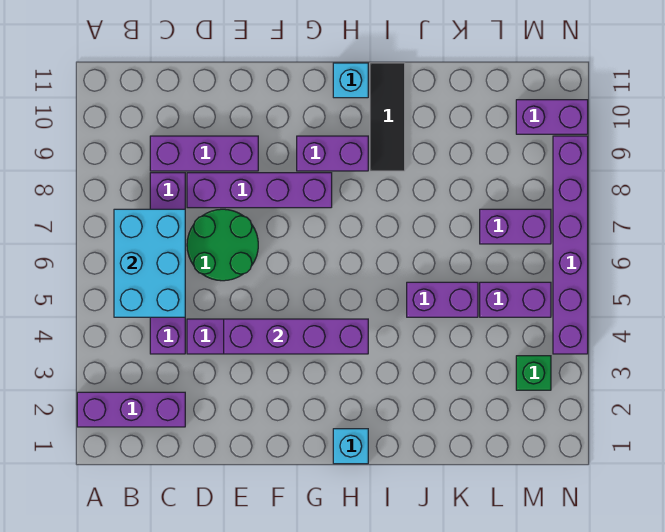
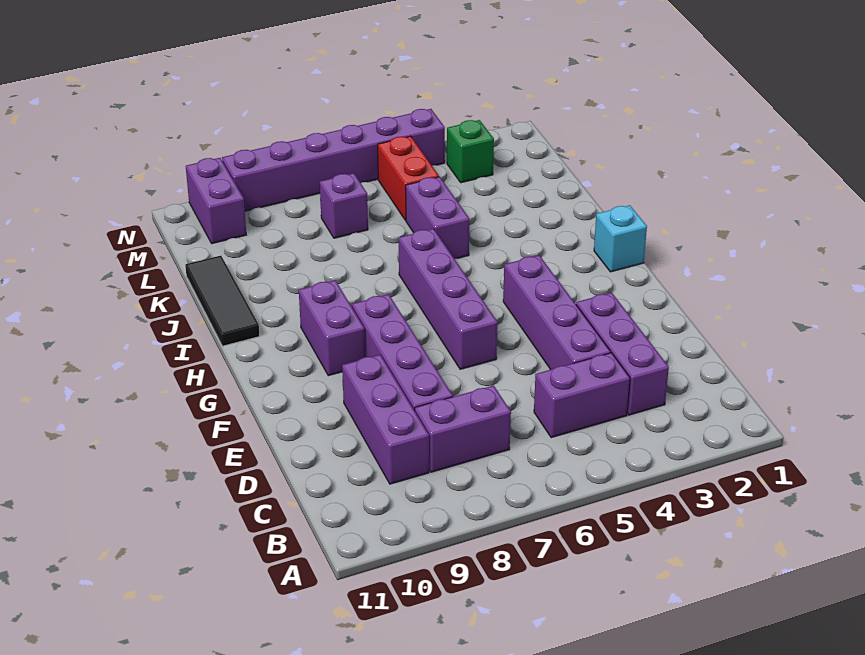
purple 1x3 brick [77,392,185,427] -> purple 1x3 brick moved to [576,292,669,415]
cyan 2x3 brick [114,209,185,317] -> none
green 2x2 round brick [187,209,258,281] -> none
purple 1x4 brick [224,319,368,354] -> purple 1x4 brick moved to [399,229,497,369]
cyan 1x1 brick [333,63,368,98] -> none
black 1x3 tile [370,63,405,171] -> black 1x3 tile turned to [185,256,260,346]
purple 1x2 brick [480,282,551,317] -> red 1x2 brick [378,136,439,221]
purple 1x2 brick [480,209,551,244] -> purple 1x1 brick [320,173,368,238]

